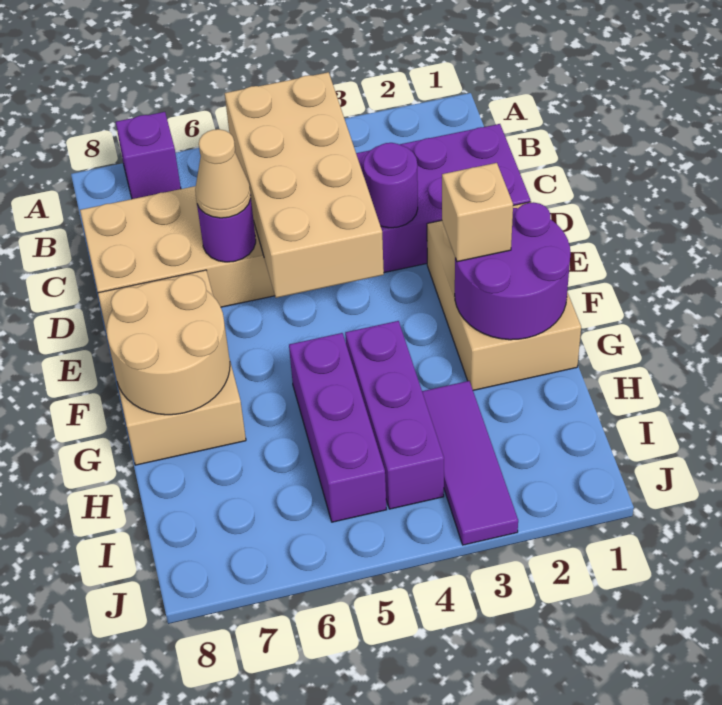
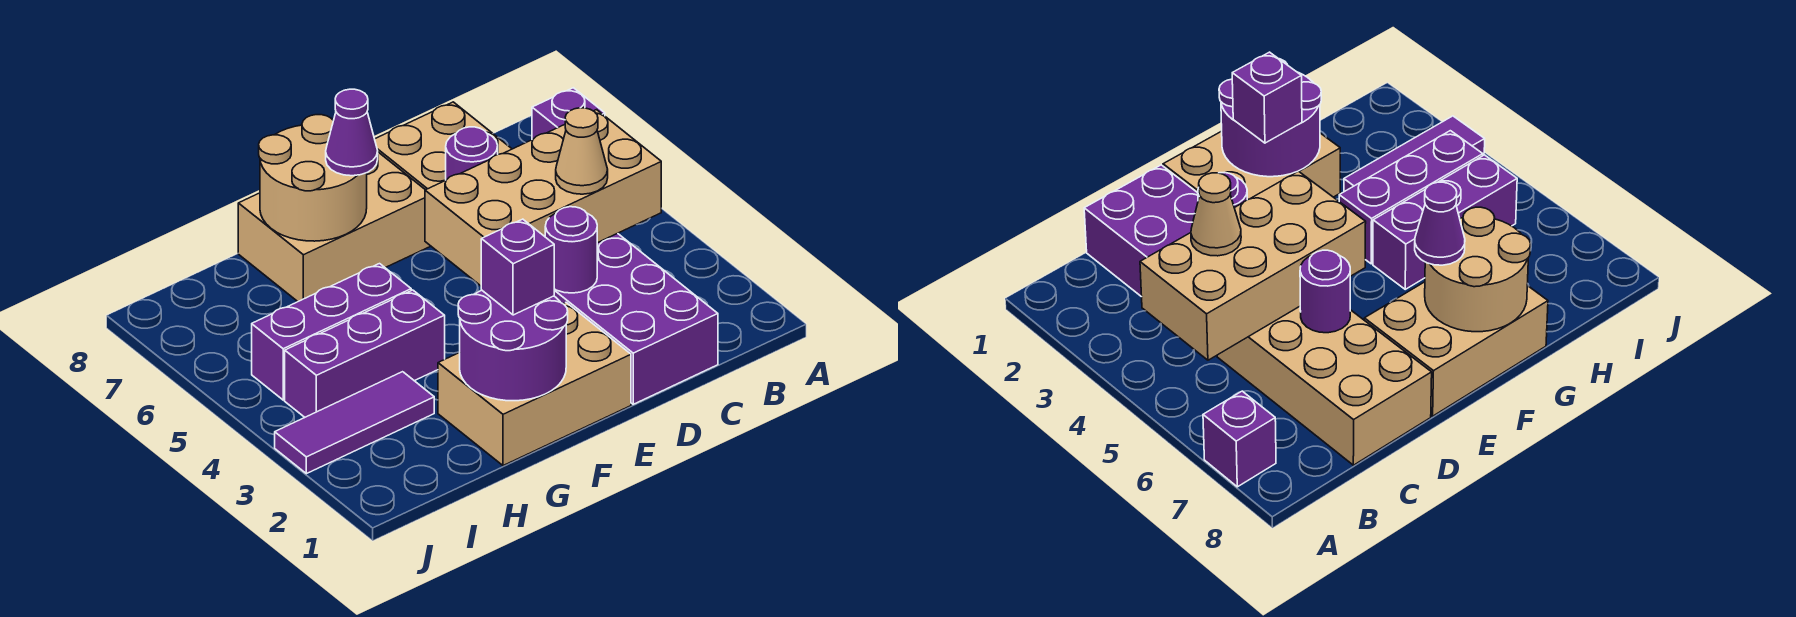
tan 1x1 cone [195,129,251,218] -> tan 1x1 cone moved to [556,108,608,194]
tan 1x1 brick [442,163,513,262] -> purple 1x1 brick [481,219,554,315]
none -> purple 1x1 cone [326,89,378,176]

